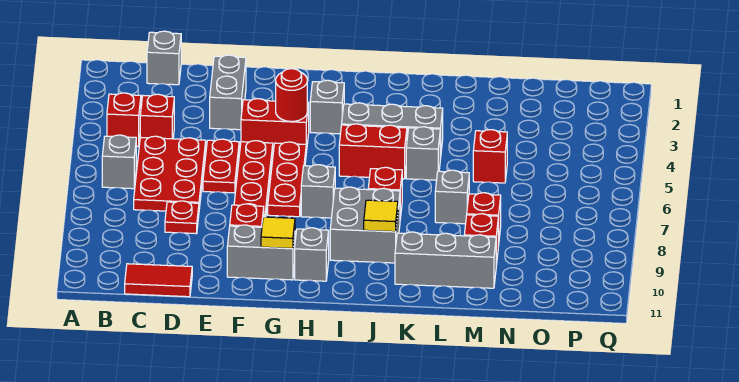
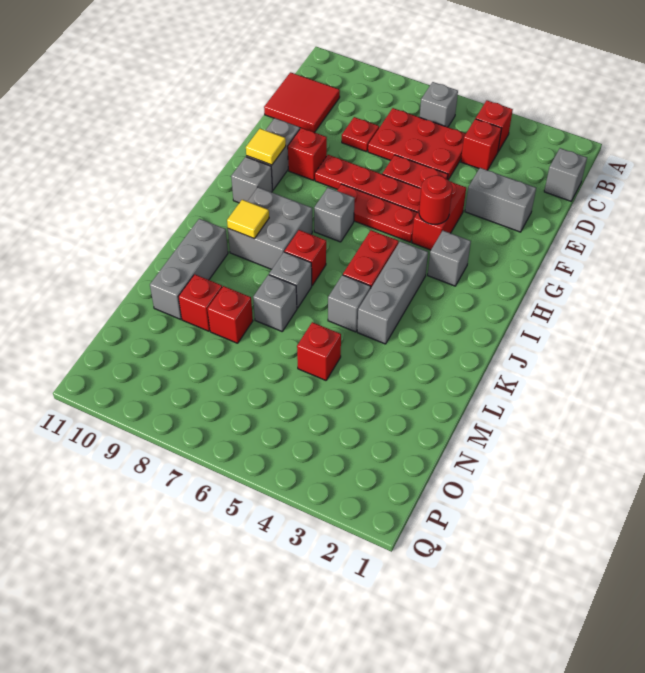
red 1x2 tile [125,264,192,297] -> red 2x2 tile [264,72,340,133]
none -> grey 1x1 brick [269,252,312,308]

